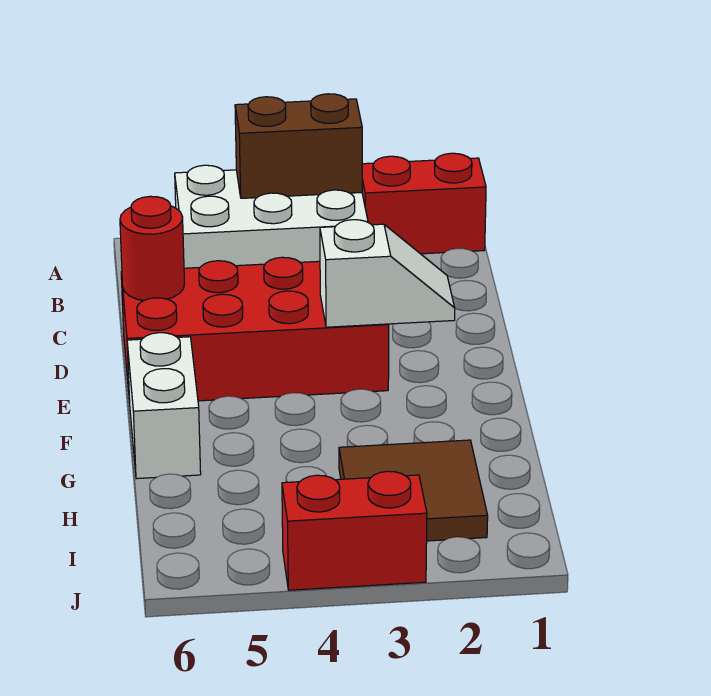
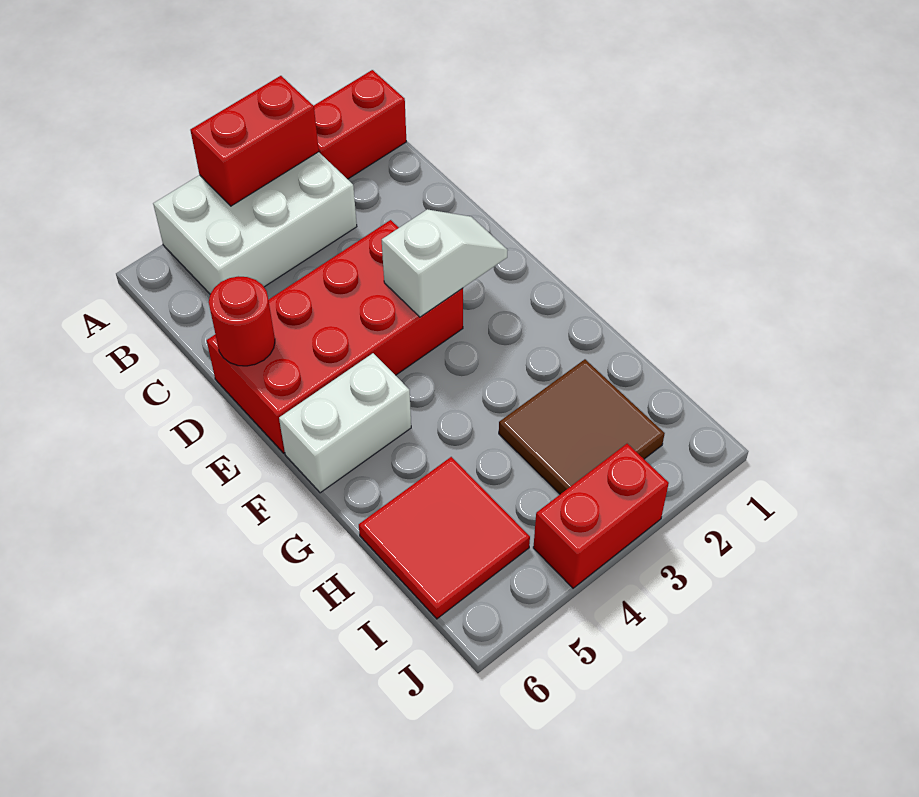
brown 1x2 brick [235,94,362,198] -> red 1x2 brick [190,76,319,206]
white 1x2 brick [127,333,201,479] -> white 1x2 brick turned to [279,353,411,493]
none -> red 2x2 tile [359,457,530,619]

